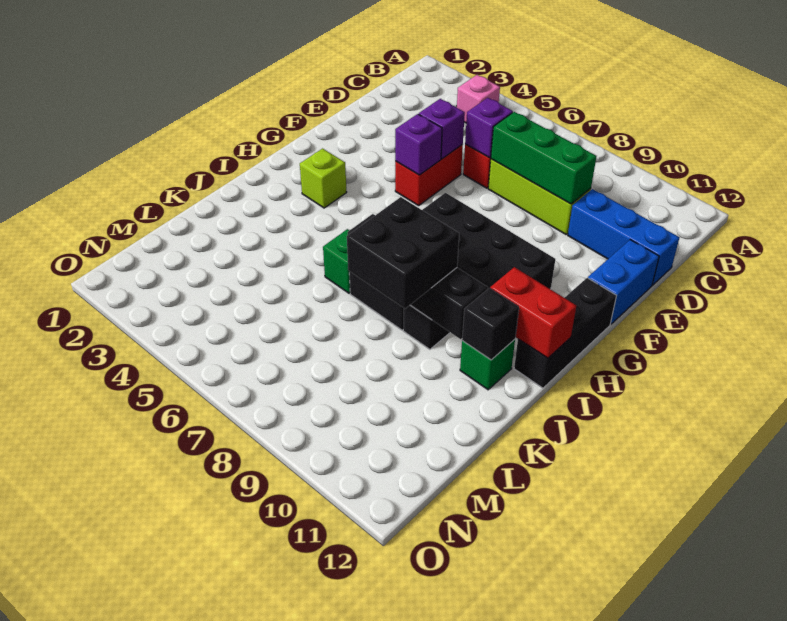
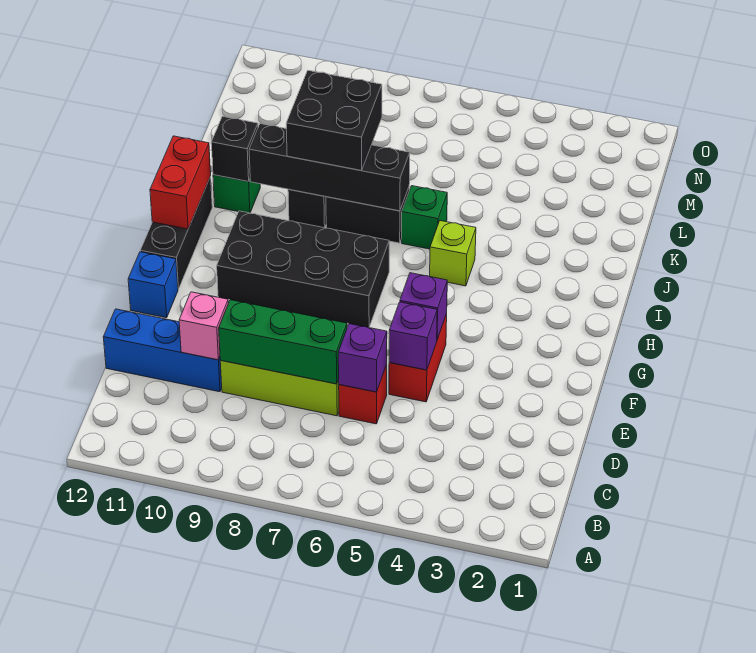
pink 1x1 brick [457,75,500,123] -> pink 1x1 brick moved to [179,292,228,360]
blue 1x2 brick [588,240,659,324] -> blue 1x1 brick [128,252,178,318]
lime 1x1 brick [300,149,347,208] -> lime 1x1 brick moved to [430,221,476,286]
red 1x2 brick [490,267,577,358] -> red 1x2 brick turned to [150,136,211,229]

